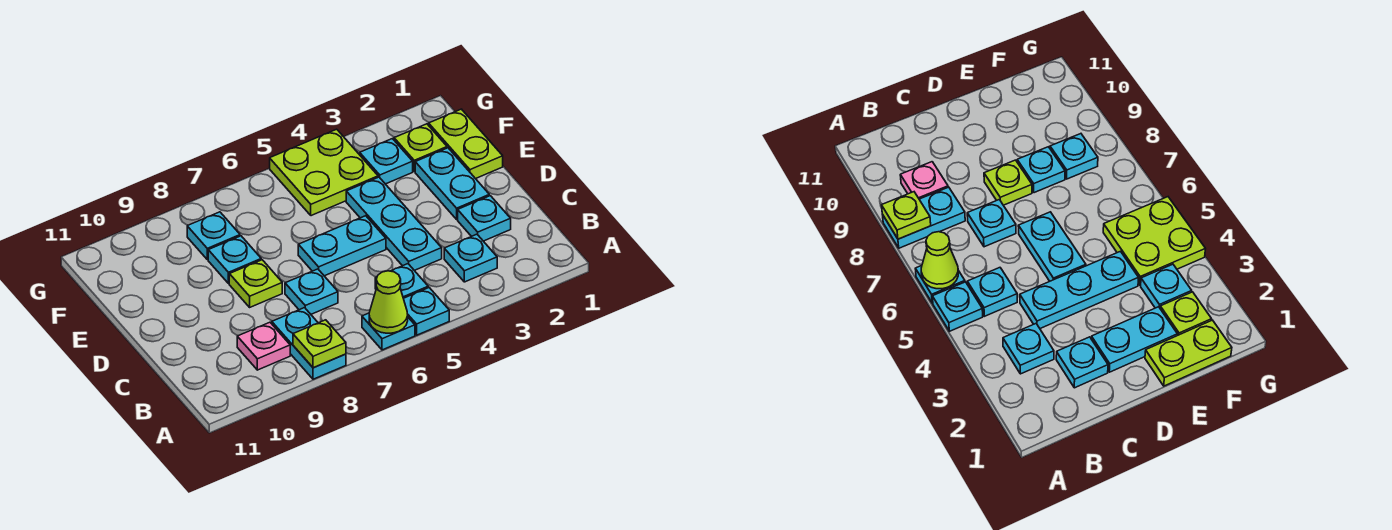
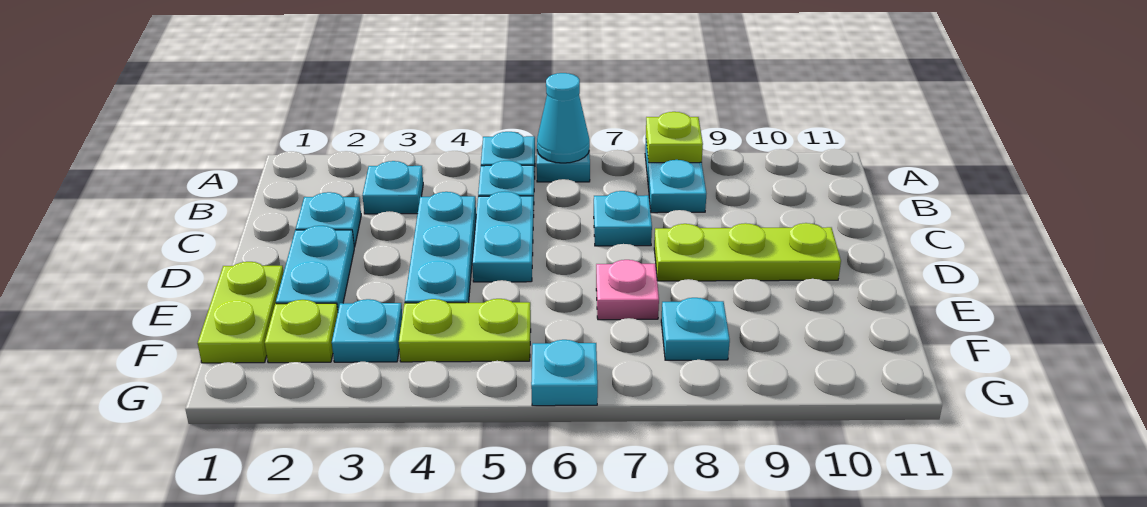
lime 1x1 cone [369,271,408,333] -> cyan 1x1 cone [537,73,590,163]
pink 1x1 plate [237,322,290,370] -> pink 1x1 plate moved to [596,260,659,320]
cyan 1x2 plate [298,216,386,276] -> cyan 1x2 plate turned to [472,191,534,282]
lime 1x1 plate [229,260,282,307] -> lime 1x3 plate [654,223,841,281]
cyan 1x1 plate [208,236,261,284] -> cyan 1x1 plate moved to [531,340,598,406]
lime 2x2 plate [270,129,378,216] -> lime 1x2 plate [399,299,531,362]

